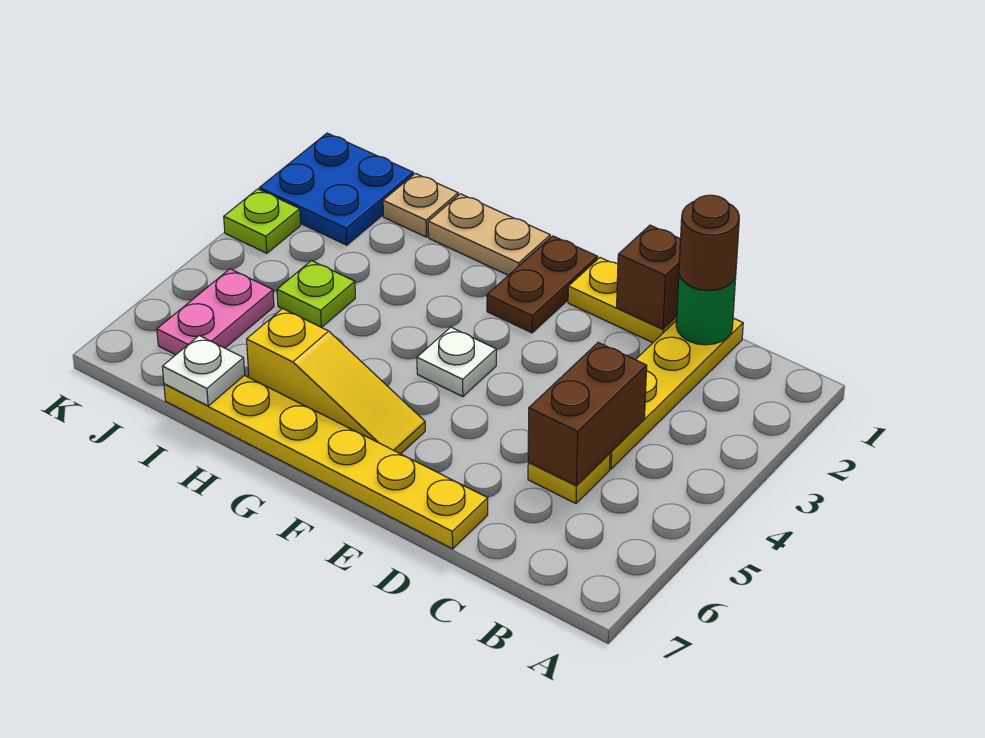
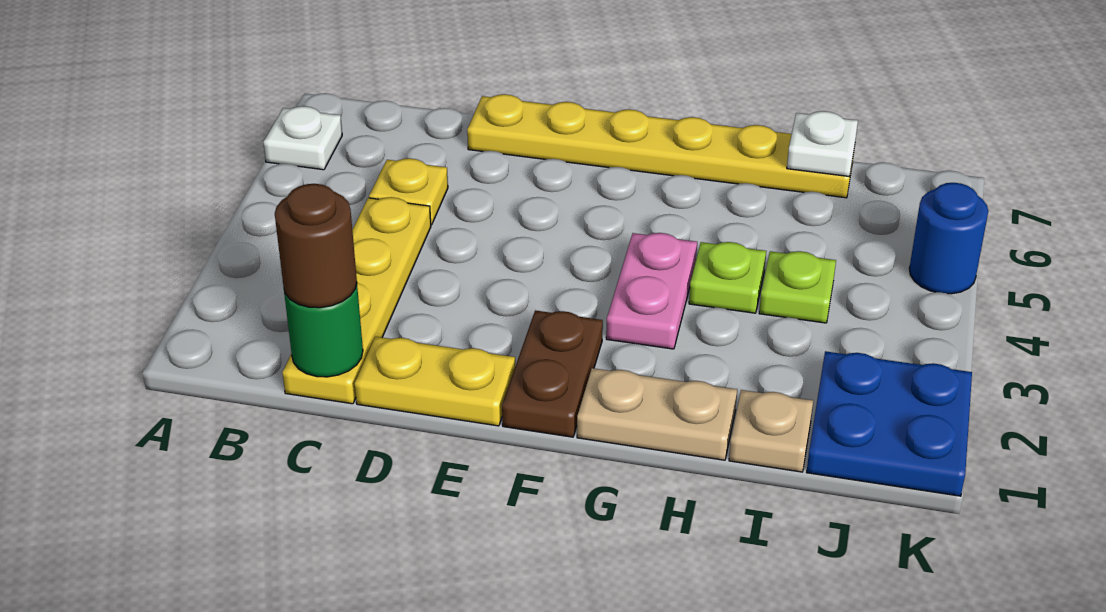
brown 1x2 brick [528,342,647,486] -> none
brown 1x1 brick [617,225,681,329] -> none
white 1x1 plate [417,327,496,397] -> white 1x1 plate moved to [263,106,342,170]
yellow 1x3 slope [246,309,425,454] -> none
pink 1x2 plate [157,269,274,355] -> pink 1x2 plate moved to [606,233,697,349]
lime 1x1 plate [224,189,301,253] -> lime 1x1 plate moved to [689,242,766,313]
none -> blue 1x1 round brick [909,183,988,294]

